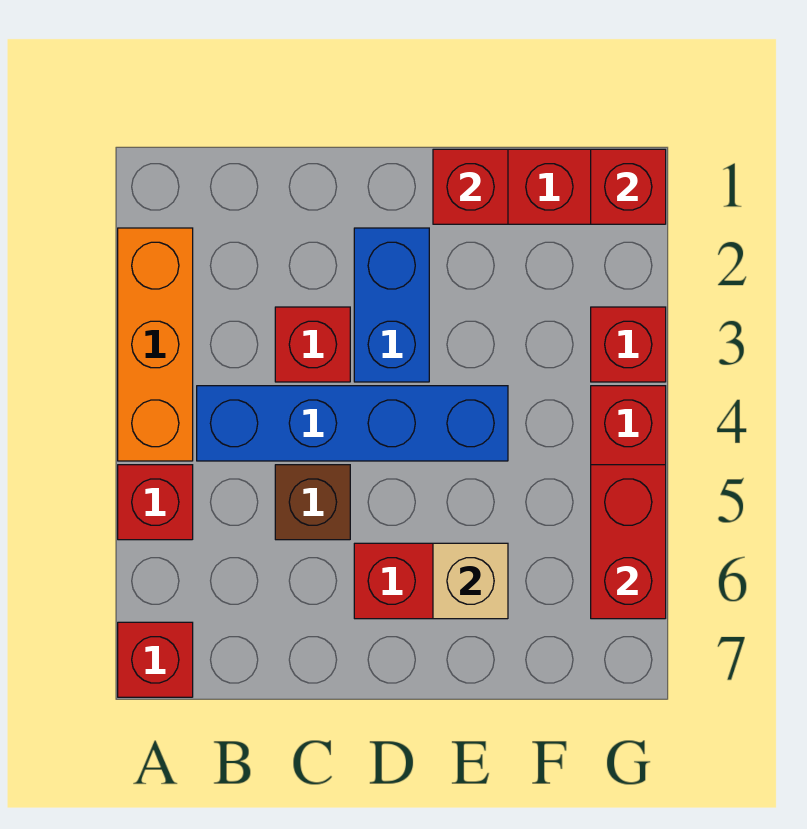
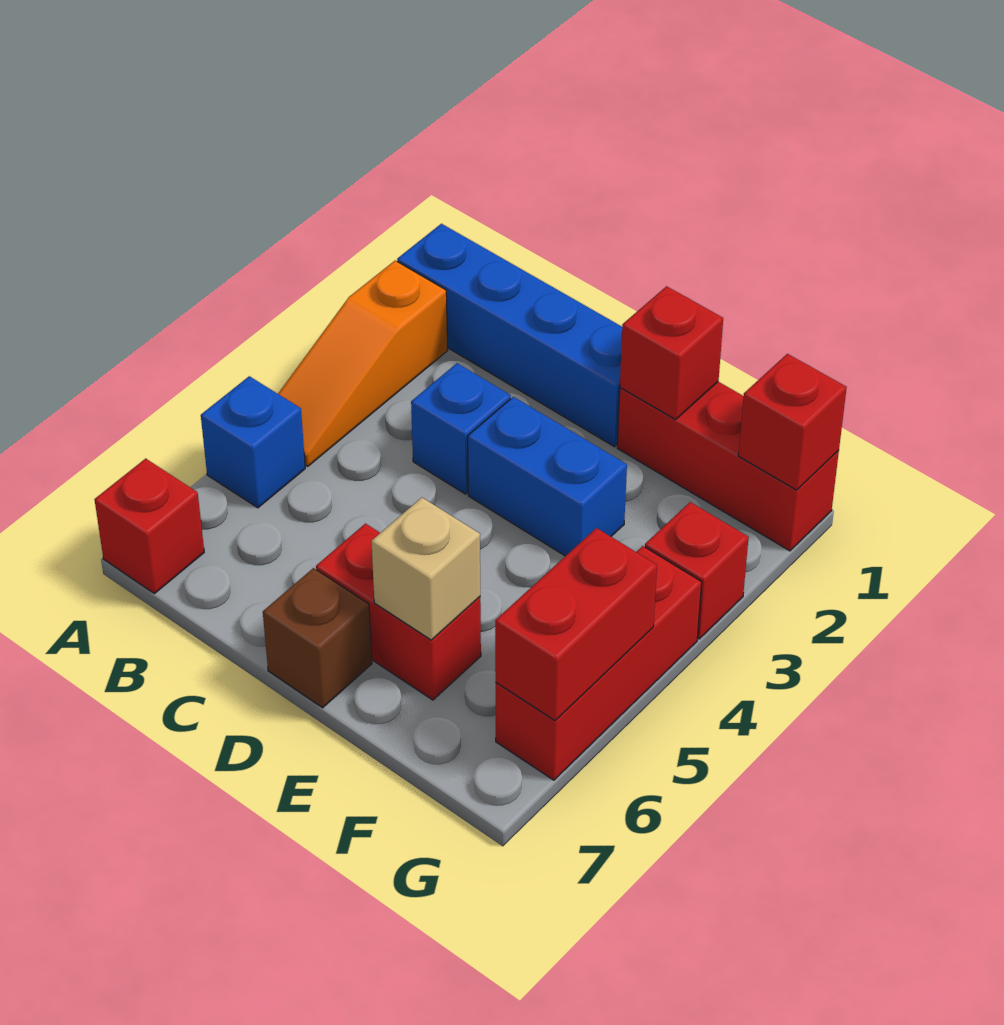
orange 1x3 brick [118,228,193,461] -> orange 1x3 slope [278,260,448,466]
red 1x1 brick [118,465,193,540] -> blue 1x1 brick [201,376,305,508]
blue 1x4 brick [197,386,508,461] -> blue 1x4 brick moved to [397,224,622,447]
red 1x1 brick [275,307,350,382] -> blue 1x1 brick [411,363,511,494]
brown 1x1 brick [275,465,350,540] -> brown 1x1 brick moved to [263,568,372,708]
blue 1x2 brick [354,228,429,382] -> blue 1x2 brick turned to [468,397,627,556]

